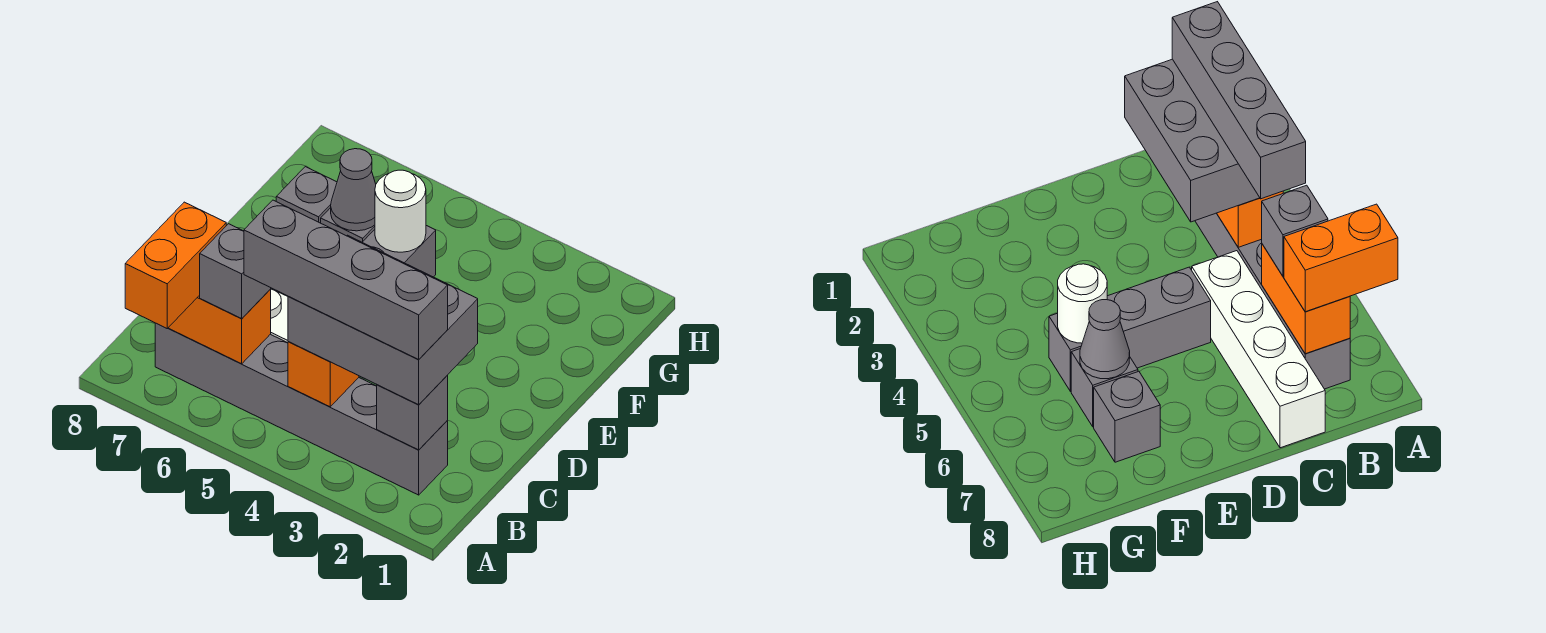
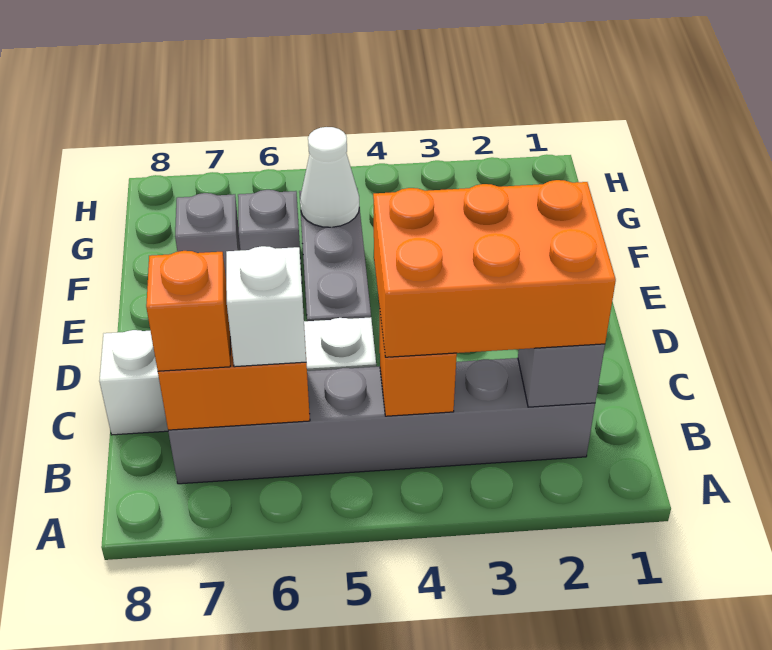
orange 1x2 brick [125,202,226,328] -> orange 1x1 brick [146,251,230,371]
grey 2x3 brick [288,235,478,405] -> orange 2x3 brick [373,180,616,357]
grey 1x4 brick [244,200,448,359] -> none
grey 1x1 brick [200,224,271,318] -> white 1x1 brick [226,246,306,367]
white 1x1 round brick [375,170,426,252] -> white 1x1 cone [300,127,359,227]
grey 1x1 cone [331,149,376,231] -> none

